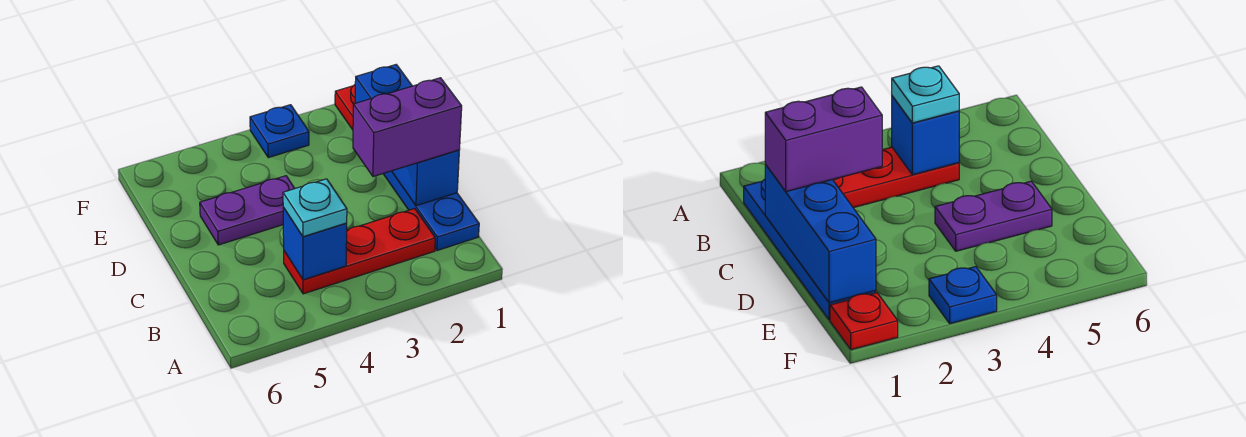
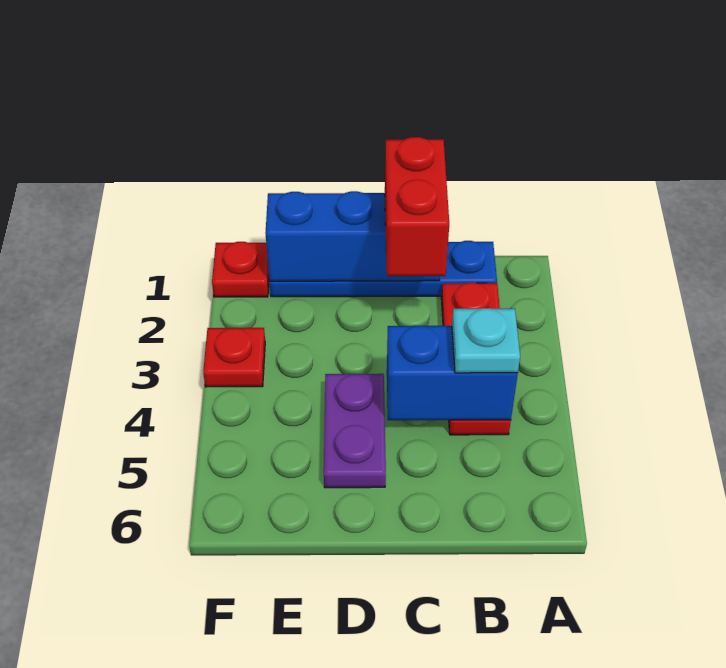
blue 1x1 brick [283,208,347,280] -> blue 1x2 brick [387,326,518,420]
purple 1x2 brick [353,78,462,177] -> red 1x2 brick [385,137,449,276]
blue 1x1 plate [250,105,309,158] -> red 1x1 plate [203,328,265,387]

